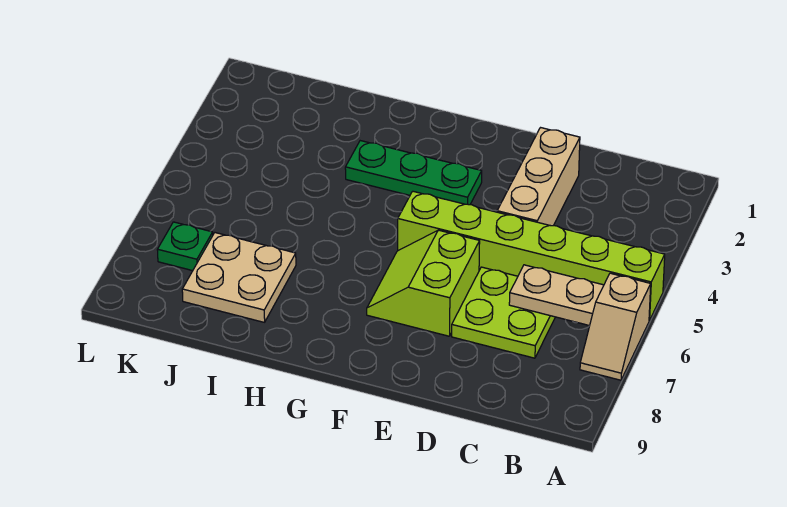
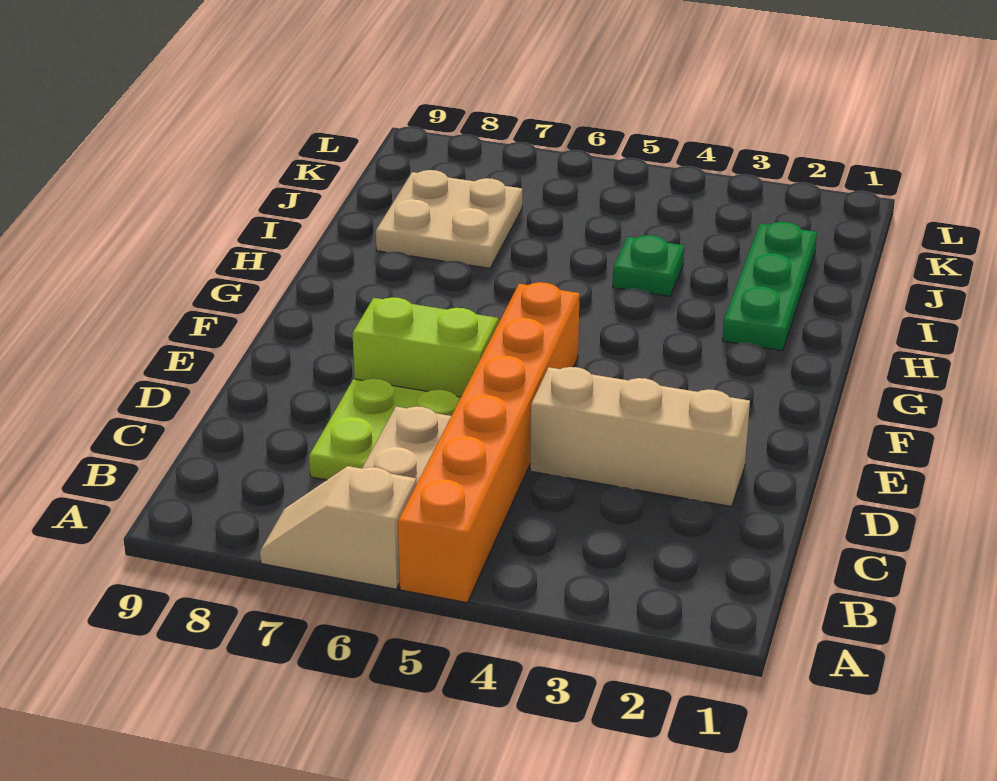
lime 1x6 brick [398,191,665,321] -> orange 1x6 brick [398,282,580,603]
green 1x3 plate [345,141,482,205] -> green 1x3 plate moved to [722,222,817,351]
green 1x1 plate [157,222,213,271] -> green 1x1 plate moved to [613,235,684,296]

